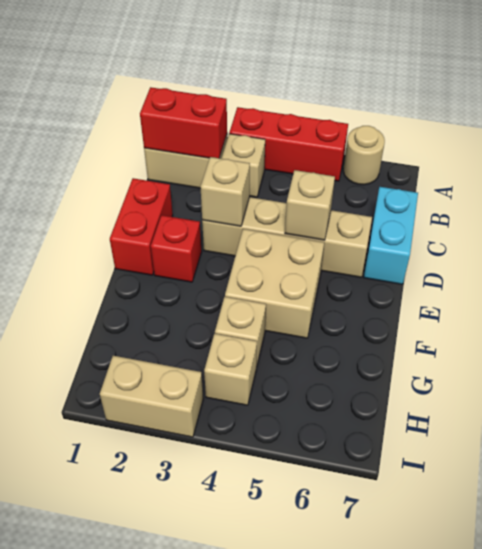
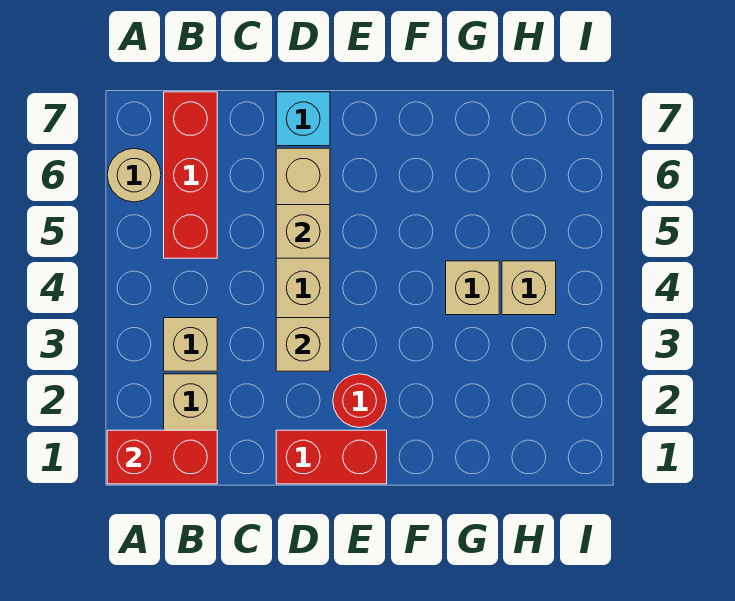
red 1x3 brick [229,107,348,181] -> red 1x3 brick moved to [164,92,217,258]
red 1x2 brick [140,87,227,158] -> red 1x2 brick turned to [107,430,217,484]
cyan 1x2 brick [364,187,418,284] -> cyan 1x1 brick [276,92,330,146]
red 1x1 brick [151,215,202,282] -> red 1x1 round brick [333,374,386,428]
tan 2x2 brick [225,229,324,338] -> none
tan 1x2 brick [100,356,203,437] -> none

